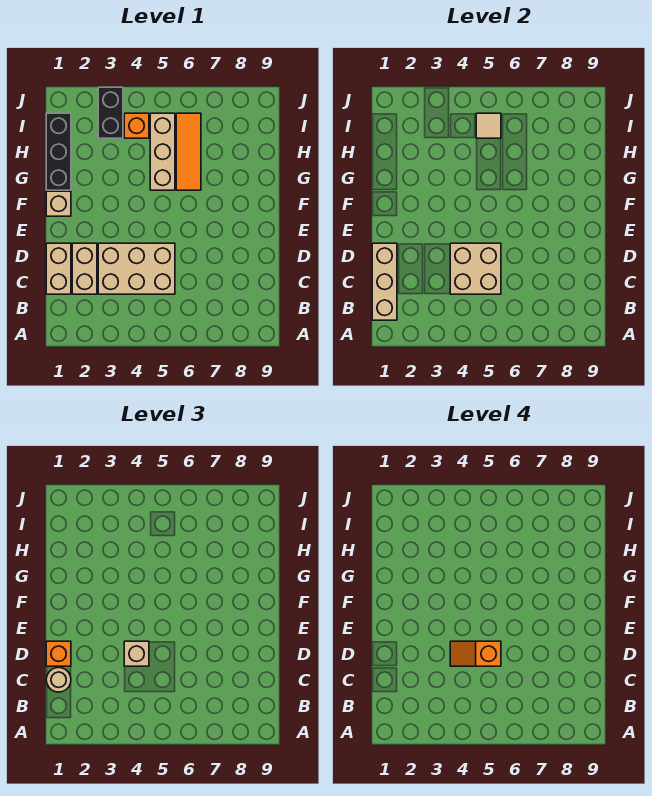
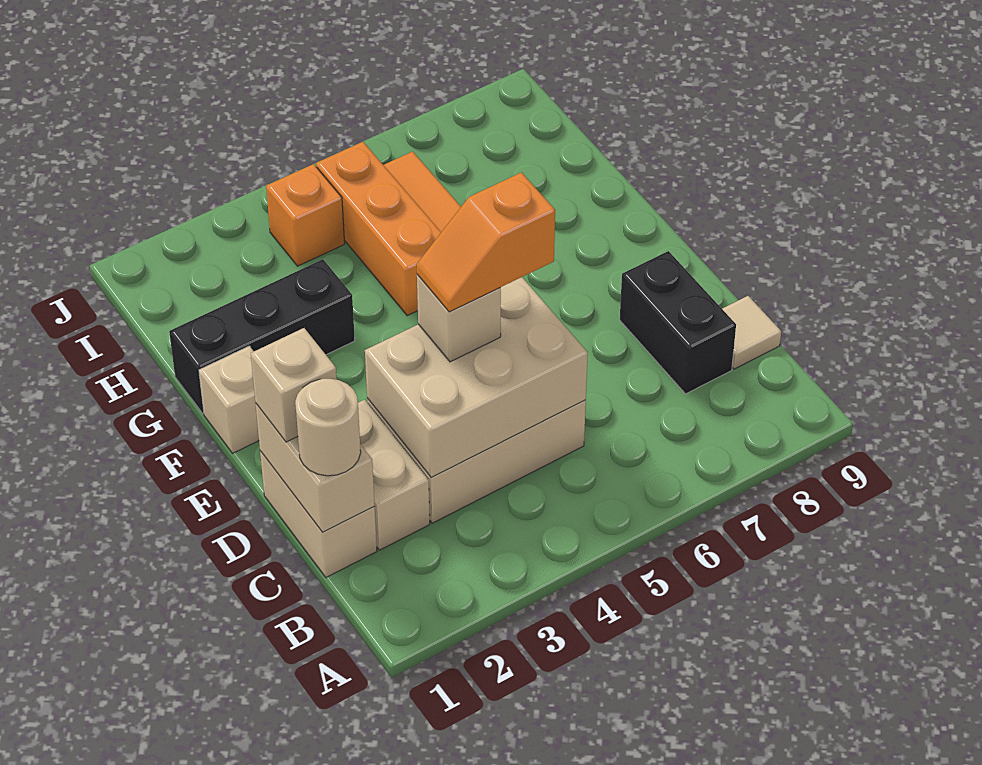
tan 1x3 brick [372,243,397,320] -> tan 1x2 brick [255,403,375,532]
tan 2x2 brick [450,243,501,294] -> tan 2x3 brick [365,277,588,477]
orange 1x1 brick [46,641,71,666] -> tan 1x1 brick [251,328,337,442]
black 1x3 brick [46,113,71,190] -> black 1x3 brick turned to [169,259,355,414]
tan 1x3 brick [150,113,175,190] -> orange 1x3 brick [316,142,441,316]
black 1x2 brick [98,87,123,138] -> black 1x2 brick moved to [620,251,736,394]
tan 1x1 tile [476,113,501,138] -> tan 1x1 tile moved to [722,296,781,369]

